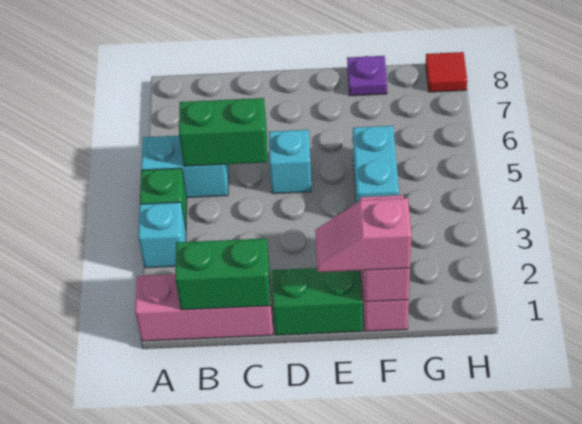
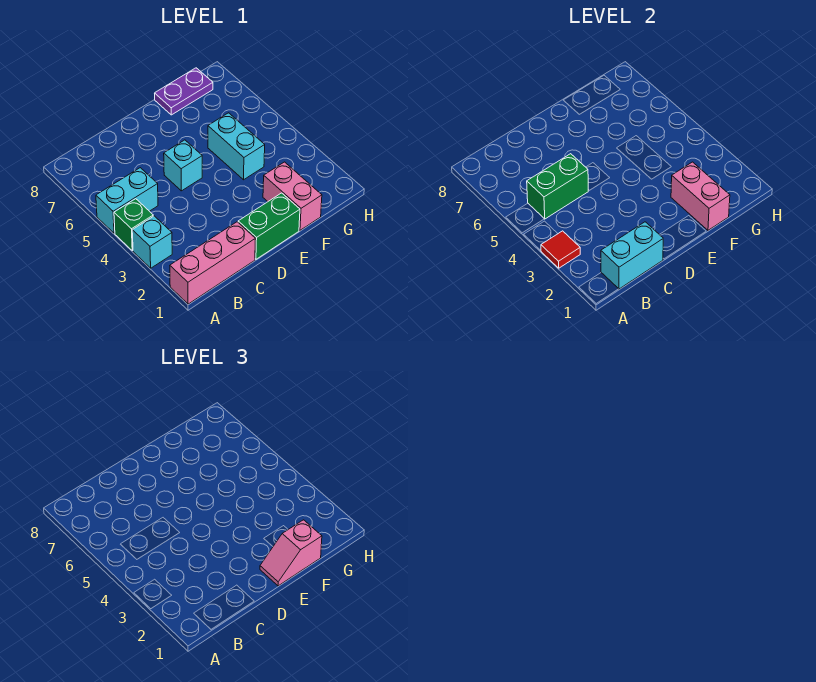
green 1x2 brick [175,238,271,310] -> cyan 1x2 brick [601,222,663,289]
purple 1x1 plate [347,56,387,96] -> purple 1x2 plate [155,68,213,115]
red 1x1 tile [426,52,467,92] -> red 1x1 tile moved to [541,231,580,268]

